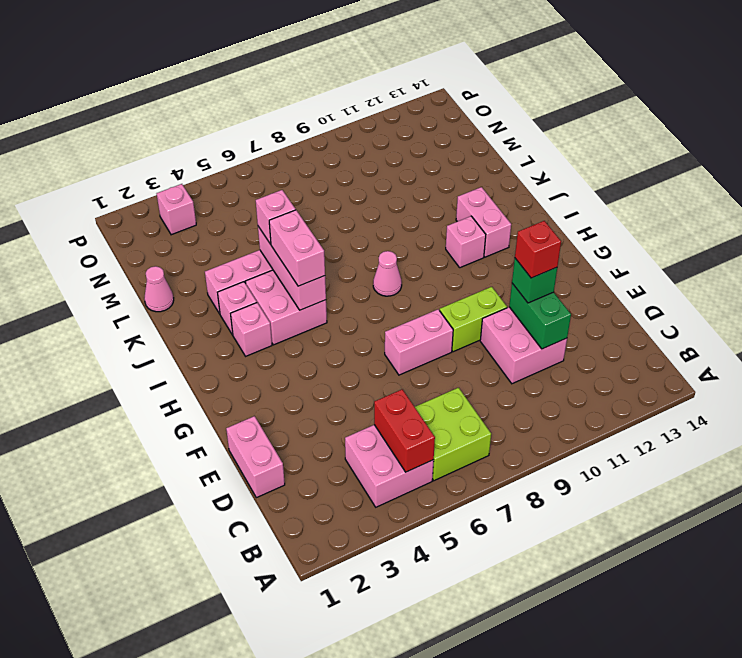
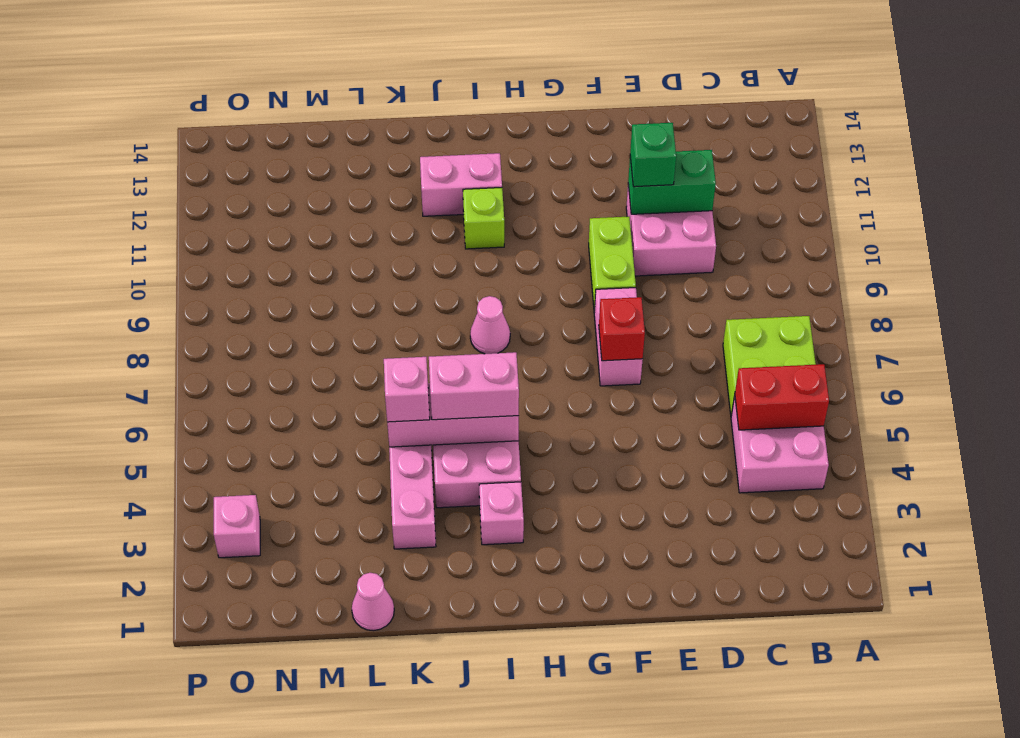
pink 1x2 brick [226,416,285,498] -> none
red 1x1 brick [515,221,561,278] -> red 1x1 brick moved to [599,297,645,361]
pink 1x1 brick [446,216,486,268] -> lime 1x1 brick [463,188,504,249]
pink 1x1 brick [218,282,257,335] -> none

